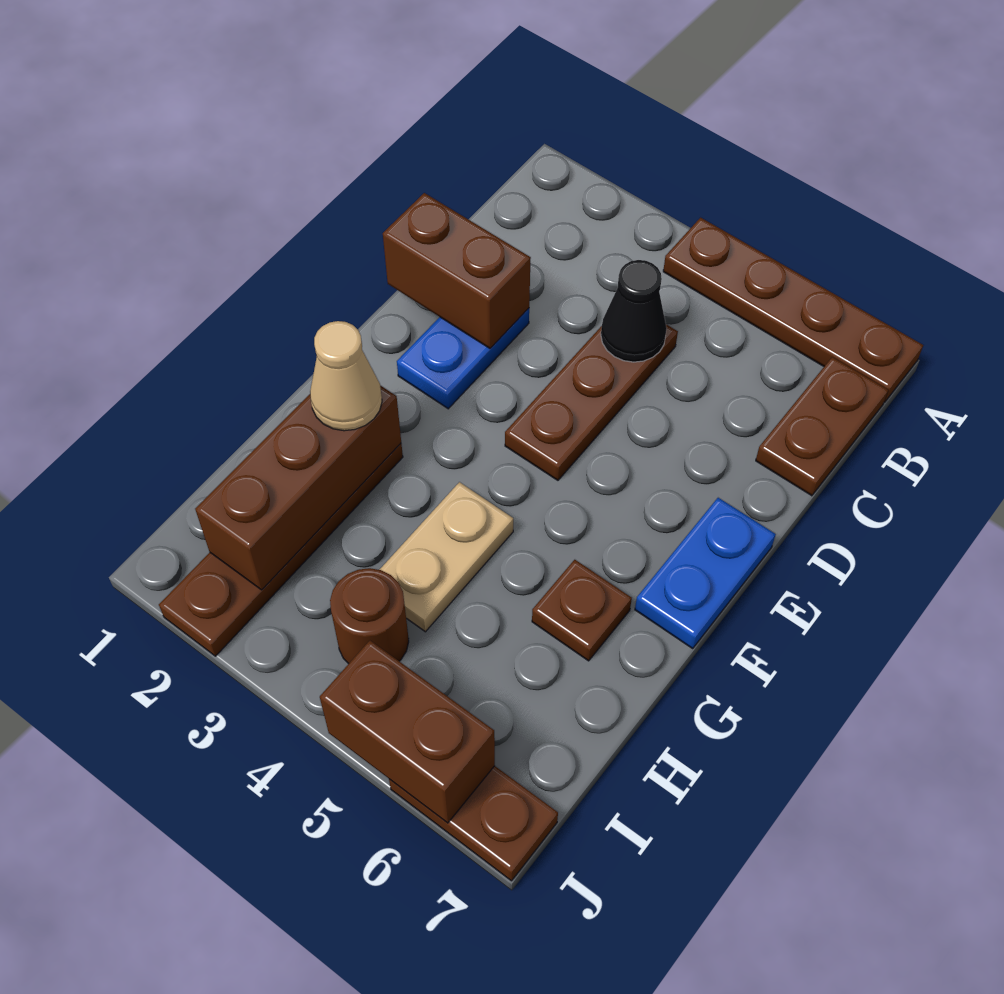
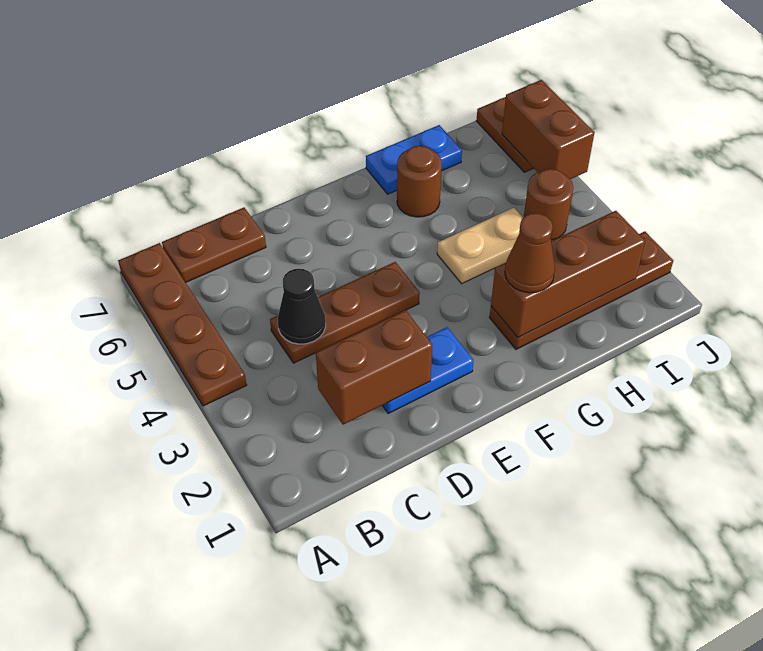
brown 1x2 brick [383,193,531,348] -> brown 1x2 brick turned to [316,310,432,425]
blue 1x2 plate [635,498,776,648] -> blue 1x2 plate moved to [366,125,462,194]
tan 1x1 cone [310,321,382,431] -> brown 1x1 cone [505,213,555,293]
brown 1x1 plate [532,560,632,661] -> brown 1x1 round brick [397,146,442,217]

